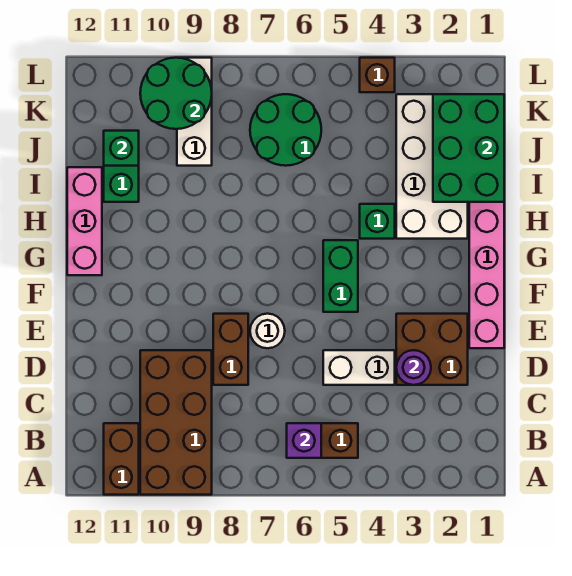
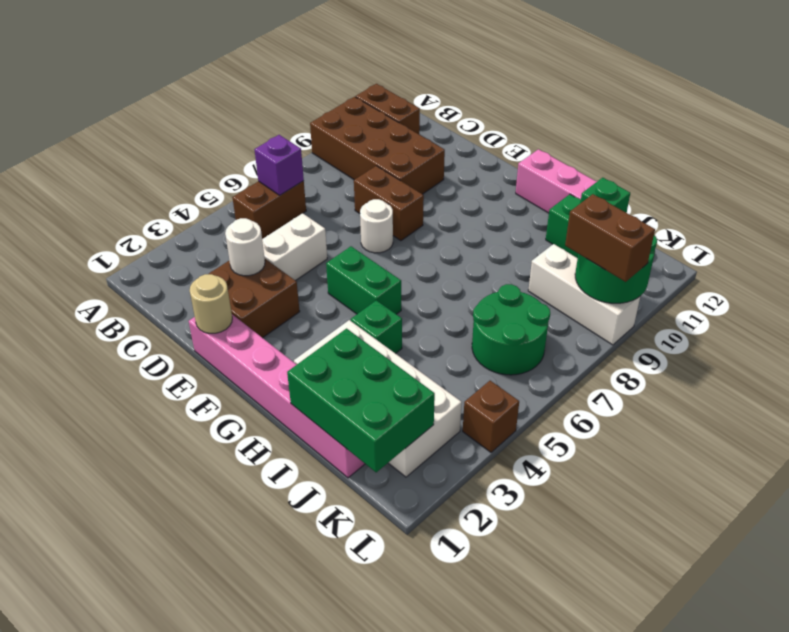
purple 1x1 round brick [396,350,431,385] -> white 1x1 round brick [225,218,265,276]
none -> tan 1x1 round brick [190,274,232,333]
none -> brown 1x2 brick [565,194,655,282]

